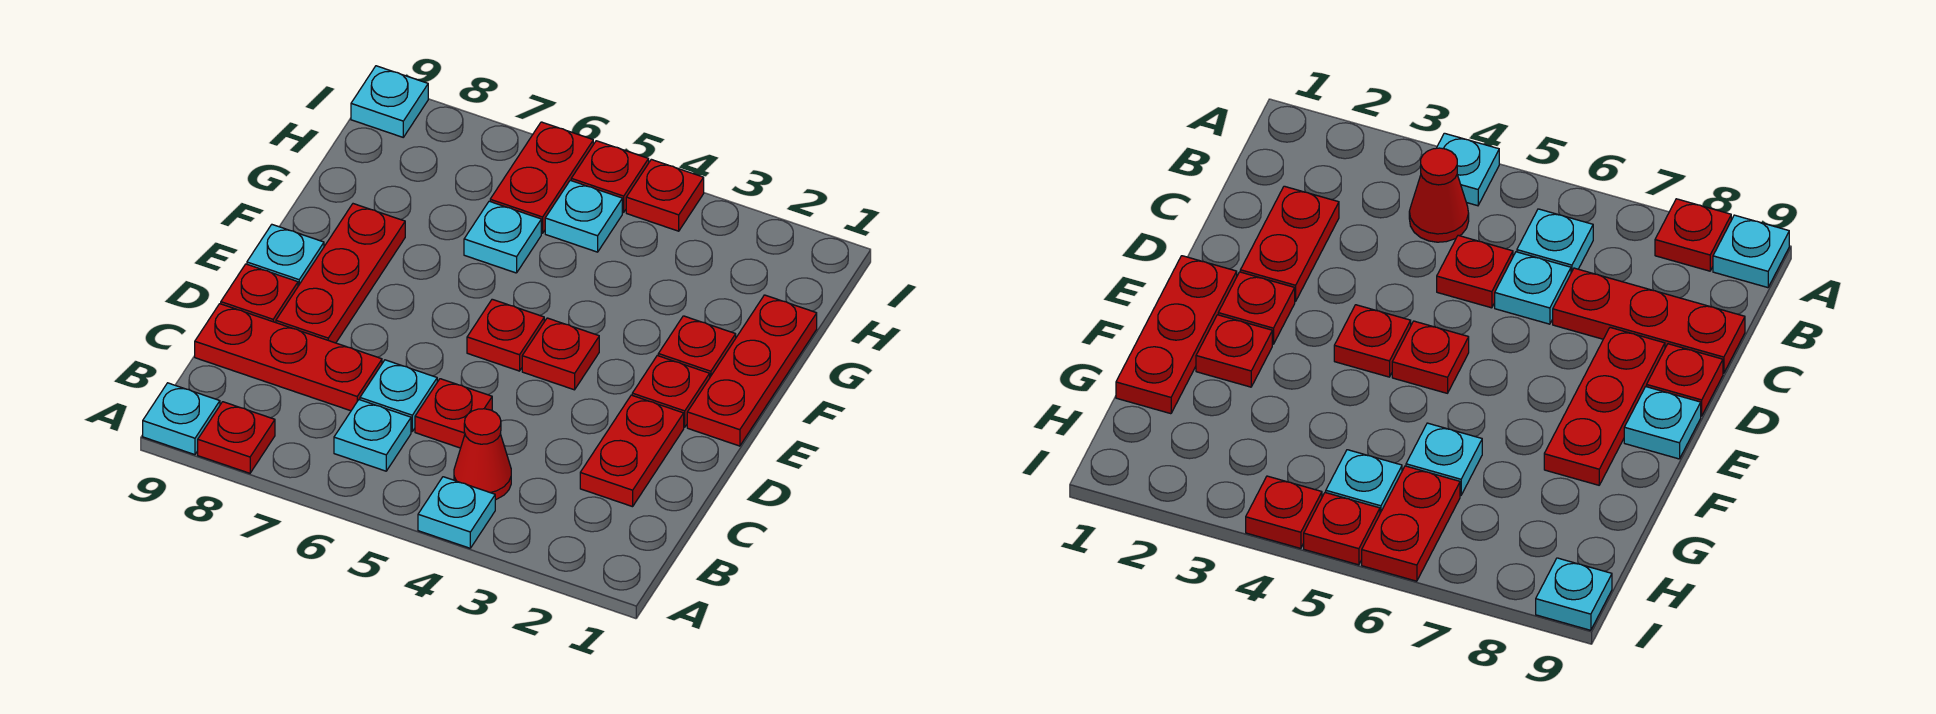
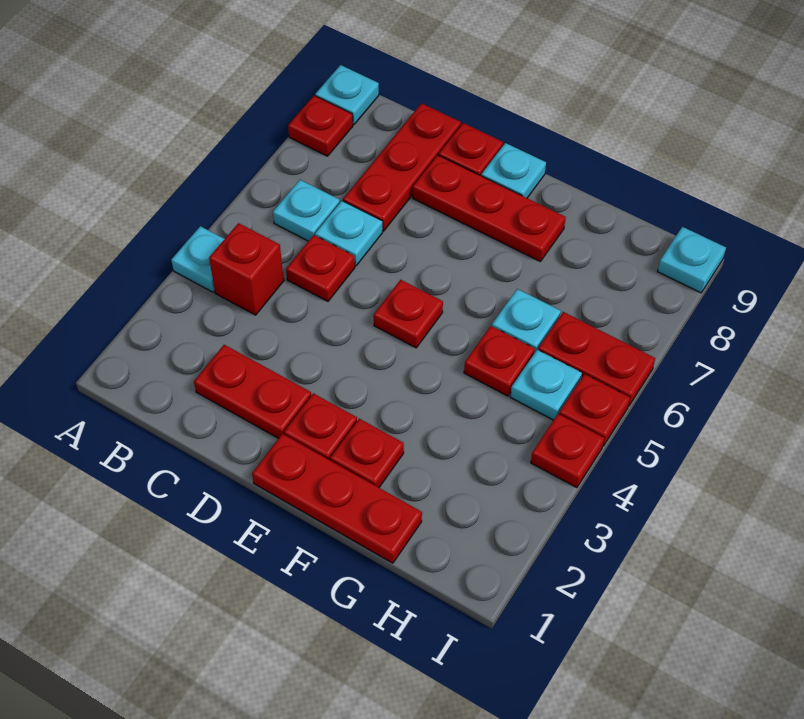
red 1x1 cone [454,409,511,500] -> red 1x1 brick [209,223,284,315]
red 1x1 plate [522,318,599,390] -> red 1x1 plate moved to [464,326,535,396]

